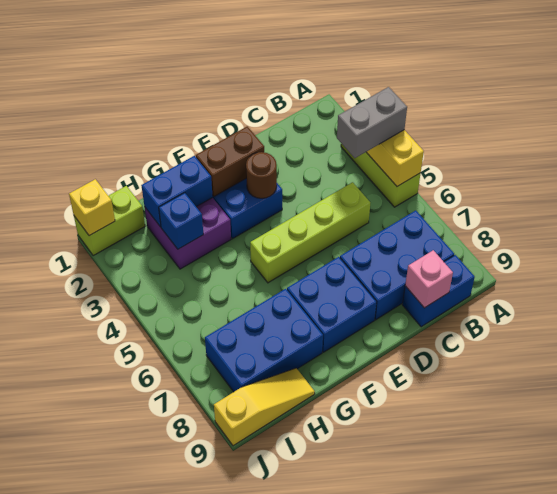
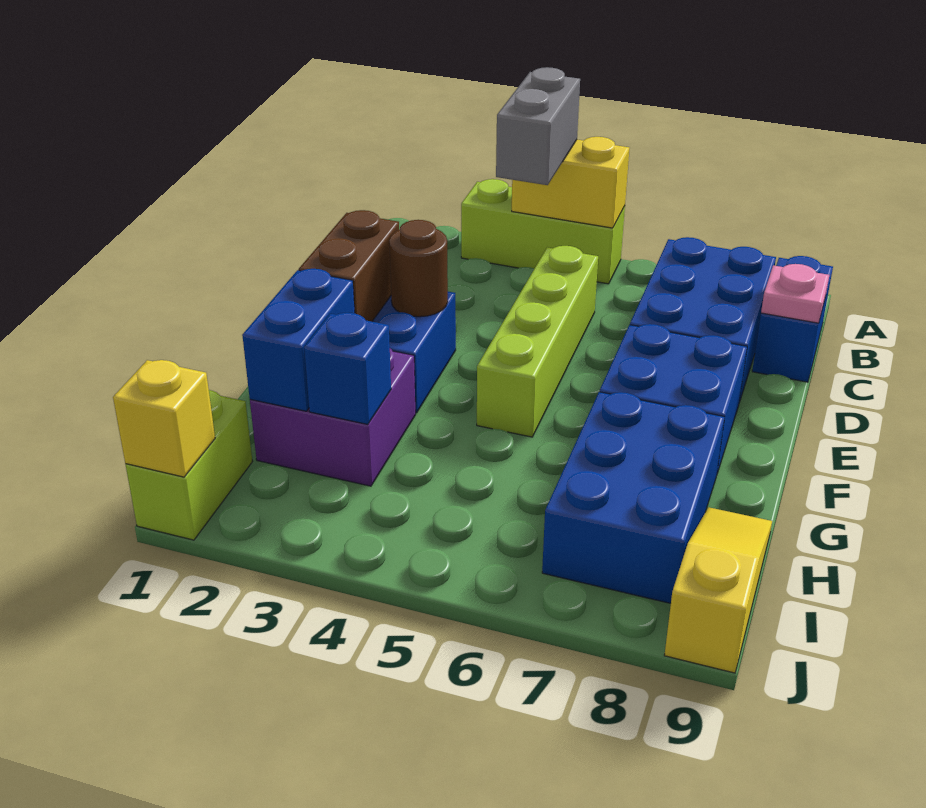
pink 1x1 brick [405,250,453,308] -> pink 1x1 plate [761,264,829,323]

